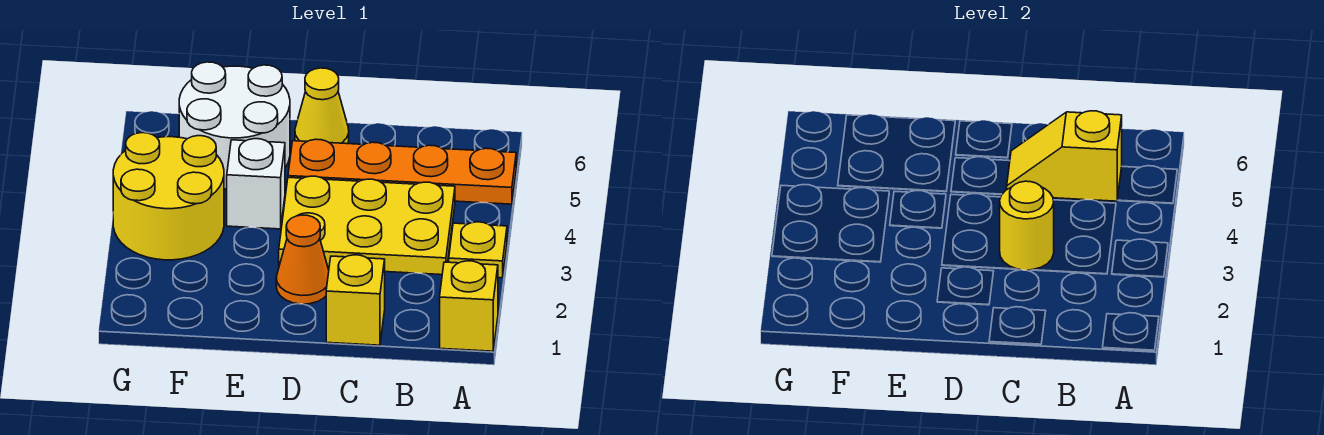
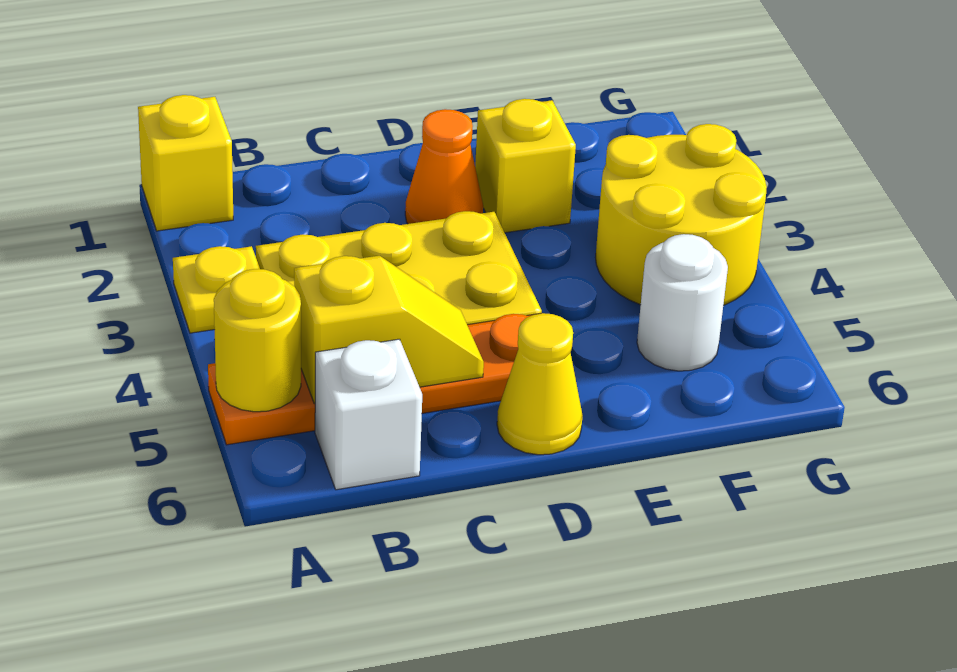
yellow 1x1 brick [326,255,385,345] -> yellow 1x1 brick moved to [475,99,576,233]
yellow 1x1 round brick [1000,181,1054,270] -> yellow 1x1 round brick moved to [214,269,301,412]
white 1x1 brick [227,139,285,229] -> white 1x1 brick moved to [315,339,422,490]
white 2x2 round brick [179,62,290,189] -> white 1x1 round brick [637,234,728,371]

